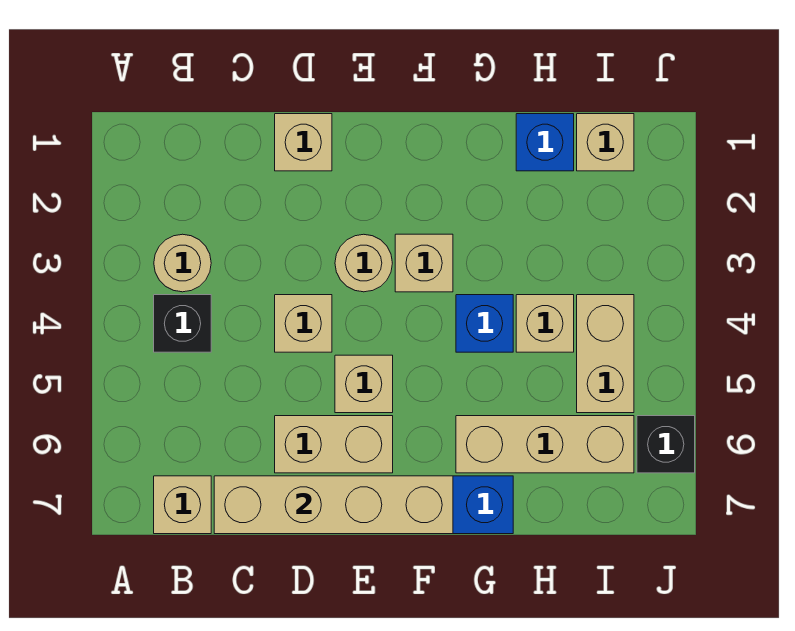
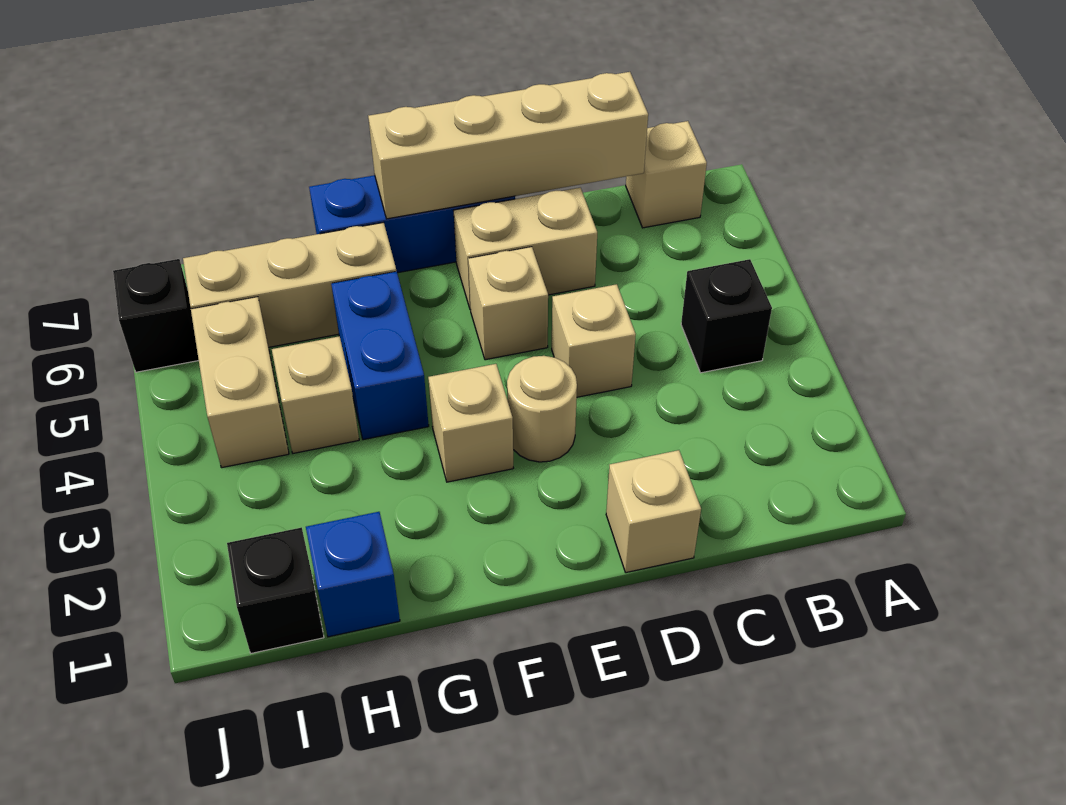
tan 1x1 round brick [154,234,211,292] -> none
blue 1x1 brick [456,295,513,352] -> blue 1x2 brick [331,271,429,440]
tan 1x1 brick [577,114,634,171] -> black 1x1 brick [227,527,324,653]

